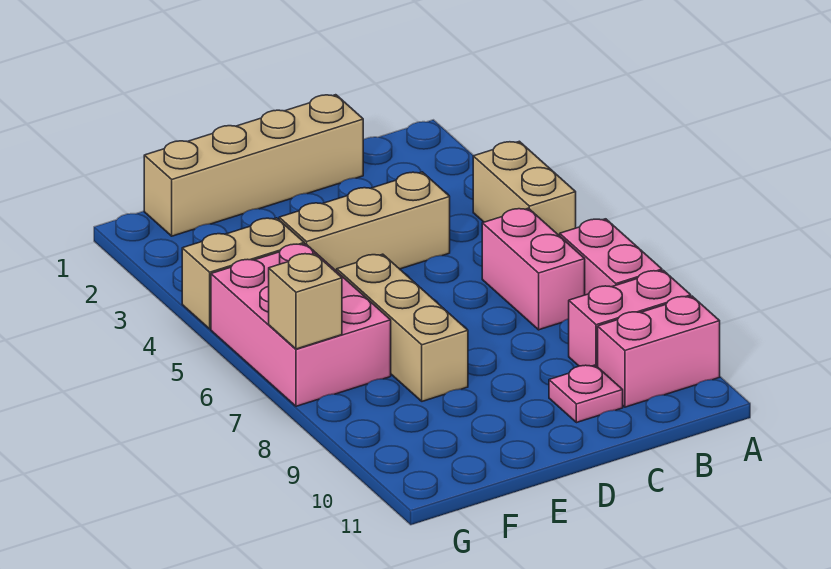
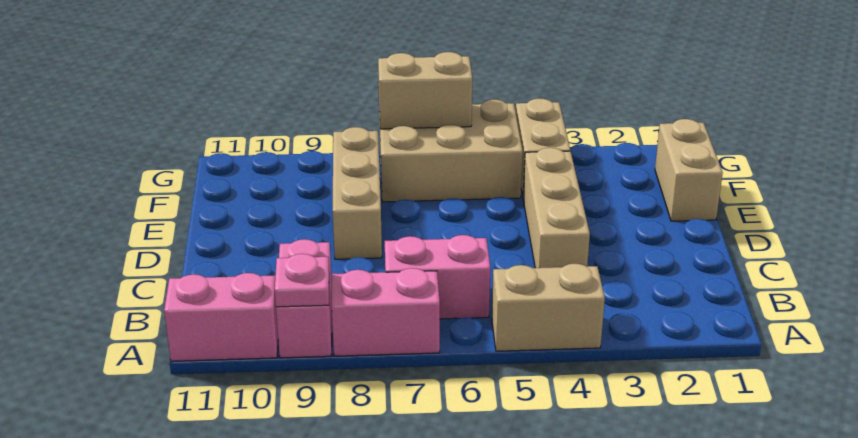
pink 1x2 brick [598,296,720,407] -> pink 1x2 brick turned to [164,273,278,361]
tan 1x4 brick [144,95,363,236] -> tan 1x2 brick [655,119,723,221]
pink 1x1 plate [549,365,623,423] -> pink 1x1 plate moved to [275,254,329,307]
tan 1x3 brick [337,254,468,401] -> tan 1x3 brick turned to [333,127,382,259]
pink 2x3 brick [211,244,391,406] -> tan 2x3 brick [379,100,523,202]
tan 1x1 brick [269,253,342,349] -> tan 1x2 brick [378,52,472,129]

